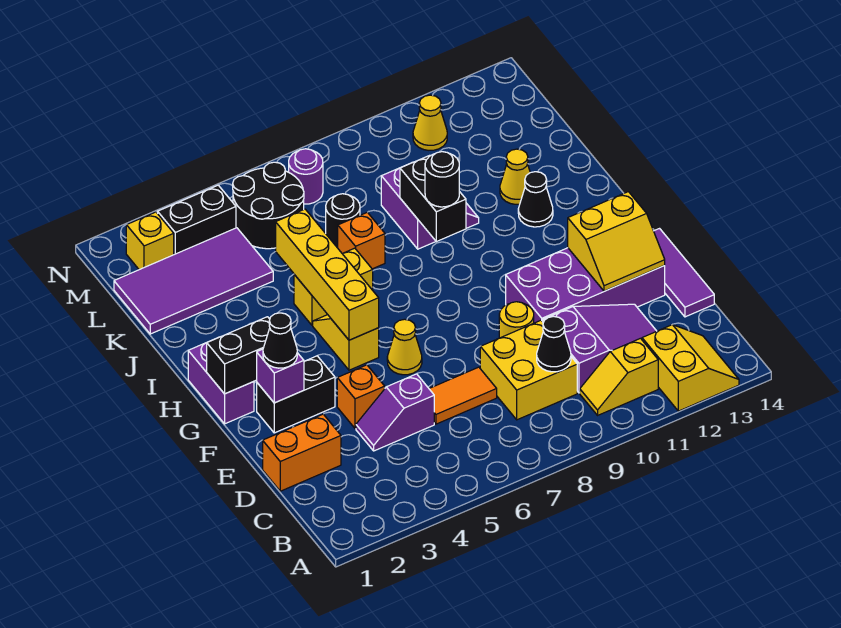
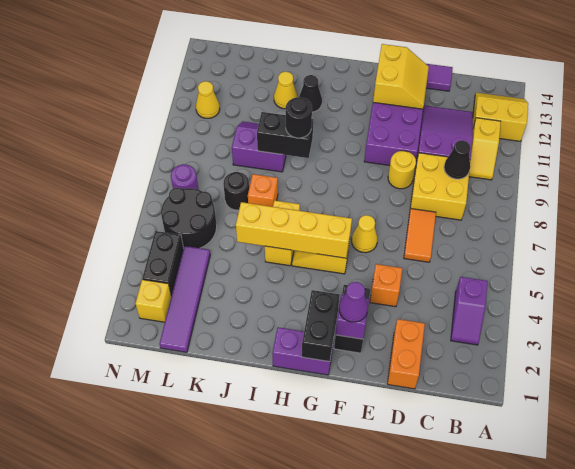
purple 1x2 slope [356,374,434,451] -> purple 1x2 slope moved to [451,277,488,345]
black 1x1 cone [263,313,297,368] -> purple 1x1 cone [339,282,368,322]
purple 2x4 tile [114,228,273,334] -> purple 1x4 tile [159,246,210,352]

